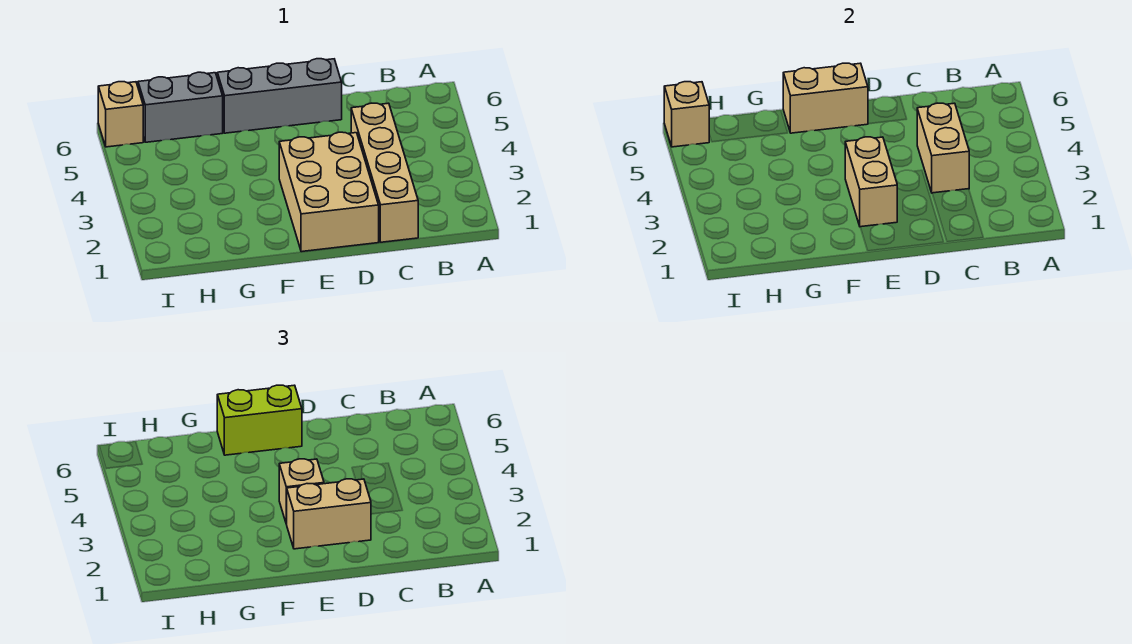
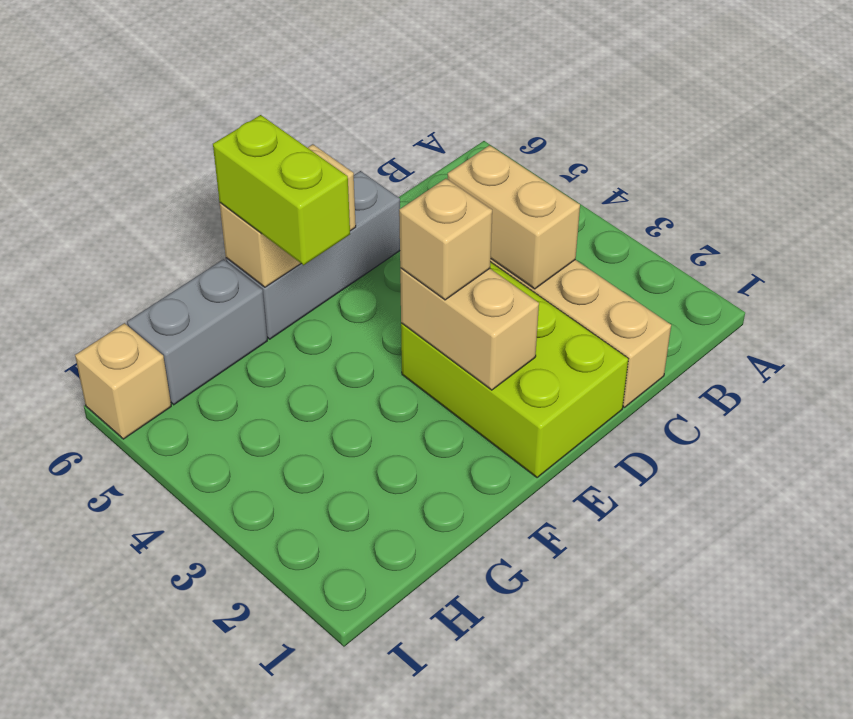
tan 2x3 brick [279,132,379,252] -> lime 2x3 brick [401,262,628,478]
tan 1x2 brick [287,479,371,549] -> none
lime 1x2 brick [217,385,302,455] -> lime 1x2 brick turned to [213,115,350,265]
tan 1x1 brick [664,82,709,147] -> none

